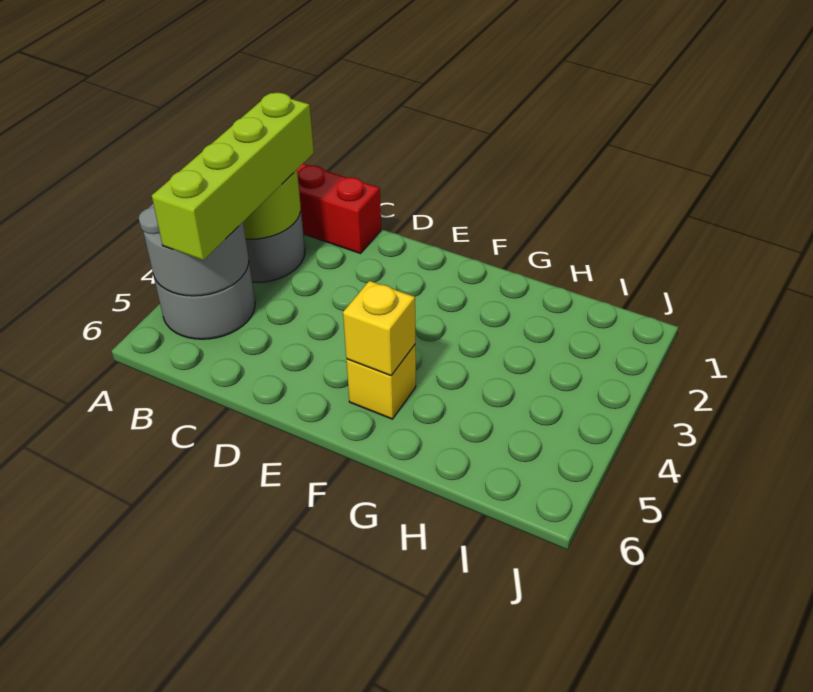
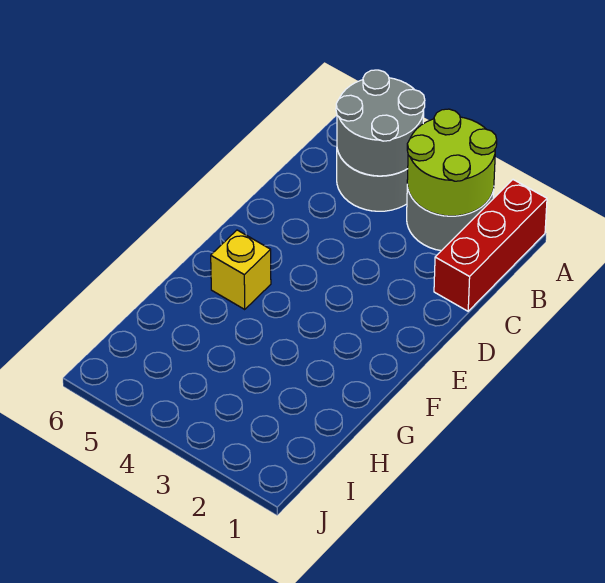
lime 1x4 brick [152,93,314,260] -> none
yellow 1x1 brick [343,281,415,376] -> none

